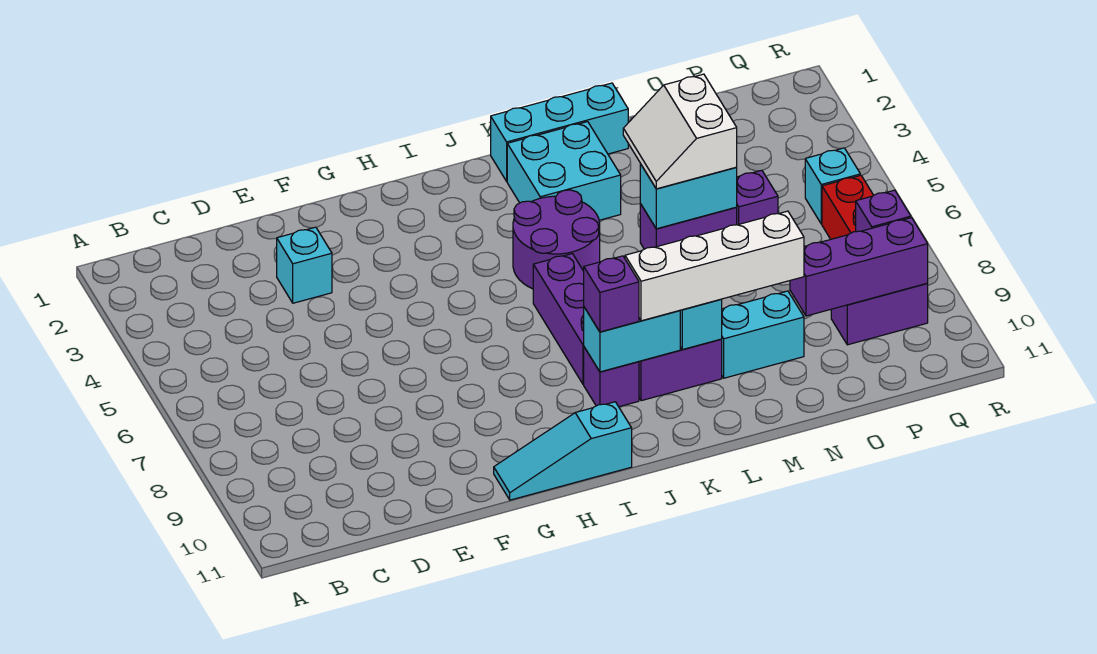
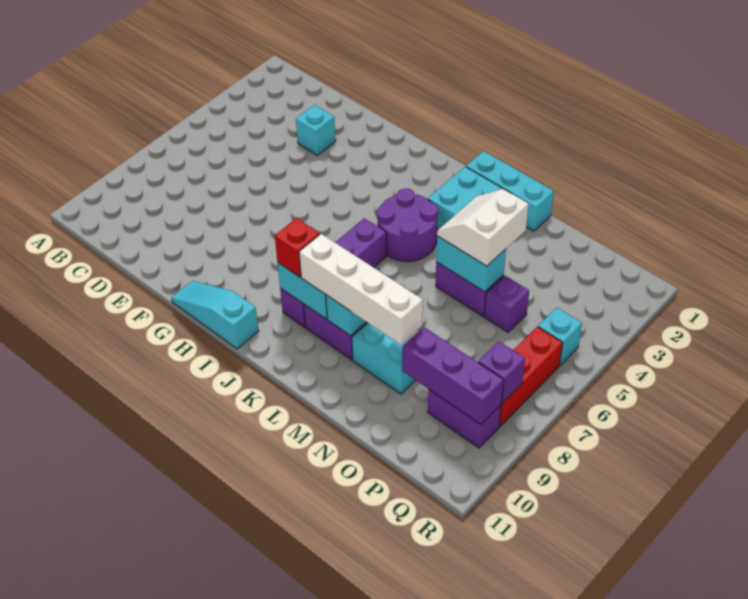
purple 1x1 brick [584,256,639,332] -> red 1x1 brick [275,218,320,277]

